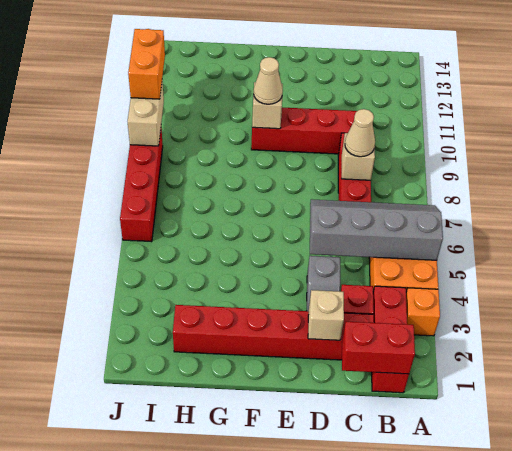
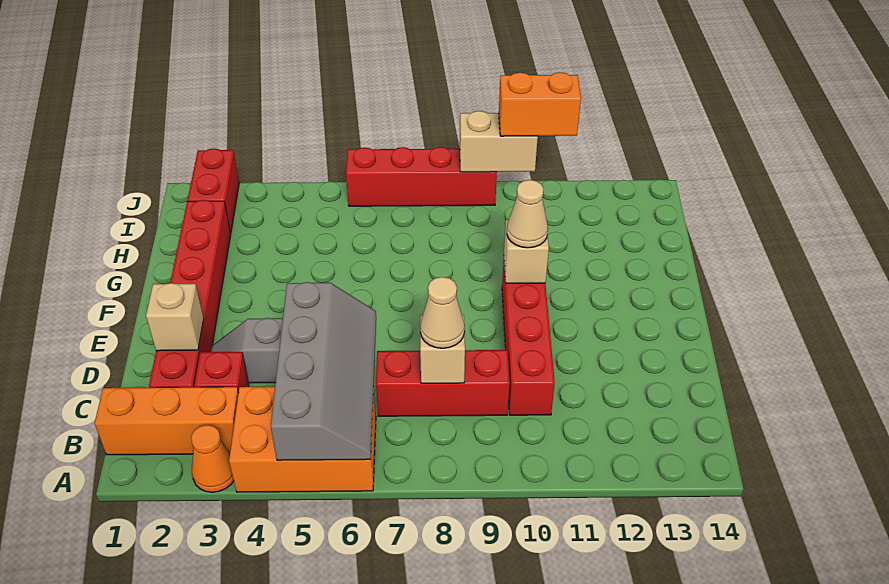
orange 1x1 brick [406,288,440,336] -> orange 1x1 cone [191,425,234,492]
red 1x3 brick [372,286,409,393] -> orange 1x3 brick [95,387,239,455]
red 1x2 brick [342,322,415,374] -> red 1x2 brick moved to [187,148,239,233]

